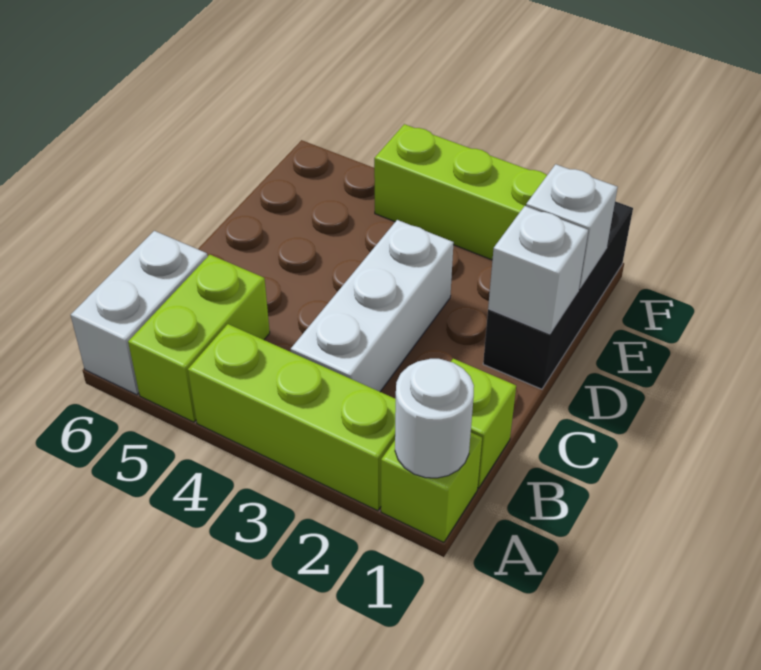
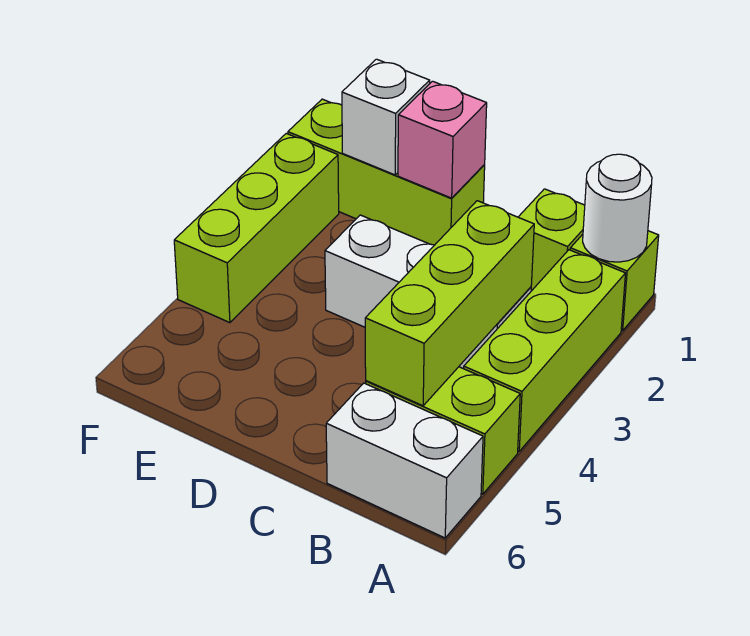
none -> lime 1x3 brick [365,201,534,406]
black 1x3 brick [483,201,633,389] -> lime 1x3 brick [288,99,485,245]
white 1x1 brick [488,206,588,334] -> pink 1x1 brick [398,81,487,198]

